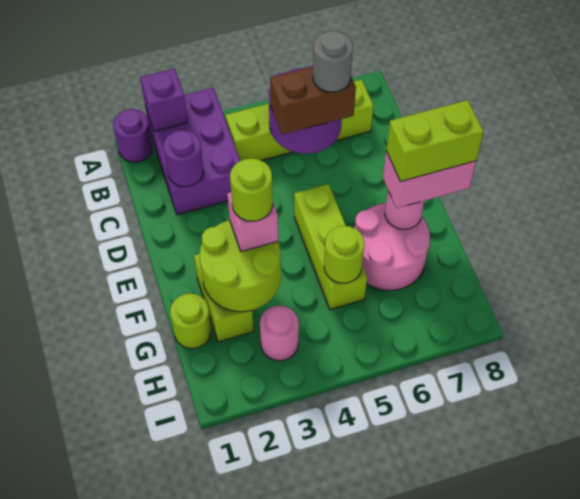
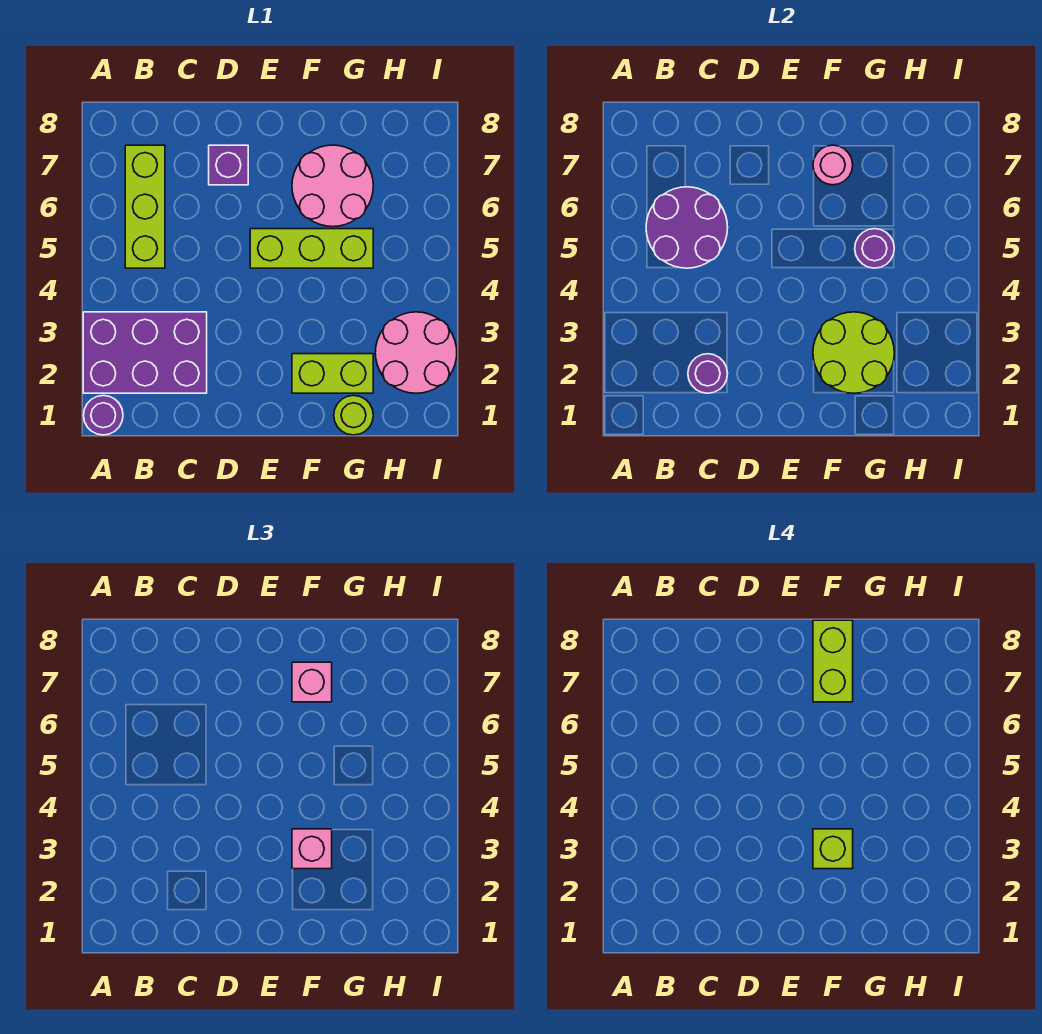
purple 1x1 brick [140,69,188,131] -> purple 1x1 brick moved to [209,145,248,185]
lime 1x4 brick [225,80,374,161] -> lime 1x3 brick [125,145,165,268]
brown 1x2 brick [270,67,356,135] -> none
grey 1x1 round brick [313,31,353,92] -> none
lime 1x1 round brick [230,158,273,221] -> lime 1x1 brick [813,829,853,869]
pink 1x2 brick [383,151,476,208] -> pink 1x1 brick [292,662,332,702]
lime 1x1 round brick [324,226,365,283] -> purple 1x1 round brick [855,229,894,268]
pink 1x1 round brick [260,305,299,361] -> pink 2x2 round brick [375,312,457,393]

